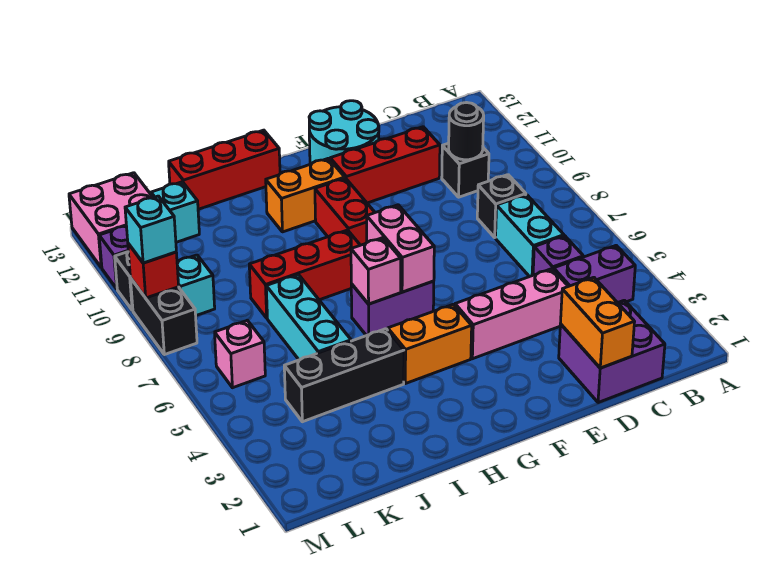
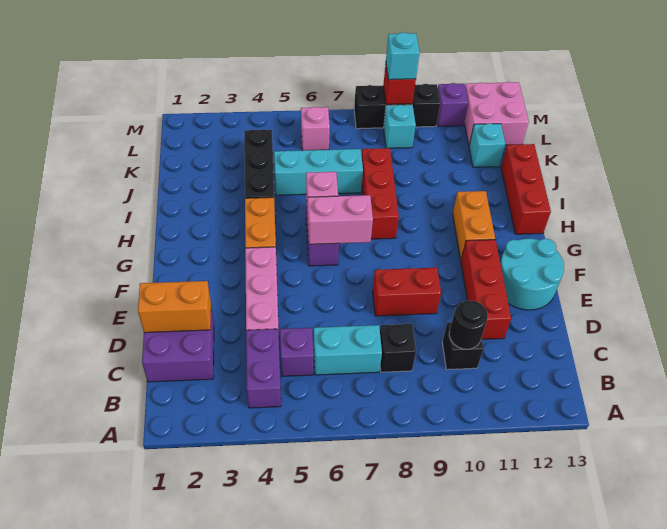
red 1x2 brick [315,178,375,245] -> red 1x2 brick moved to [373,268,441,316]

